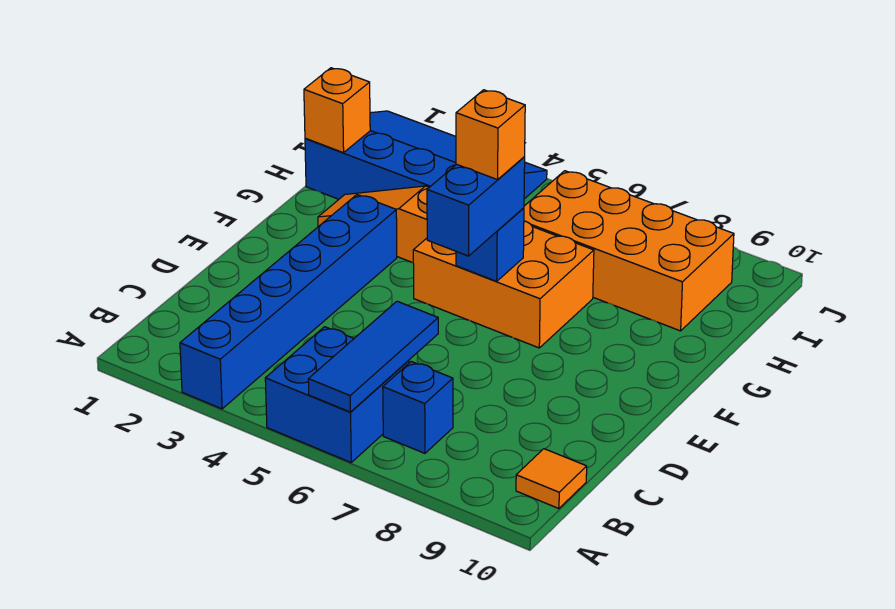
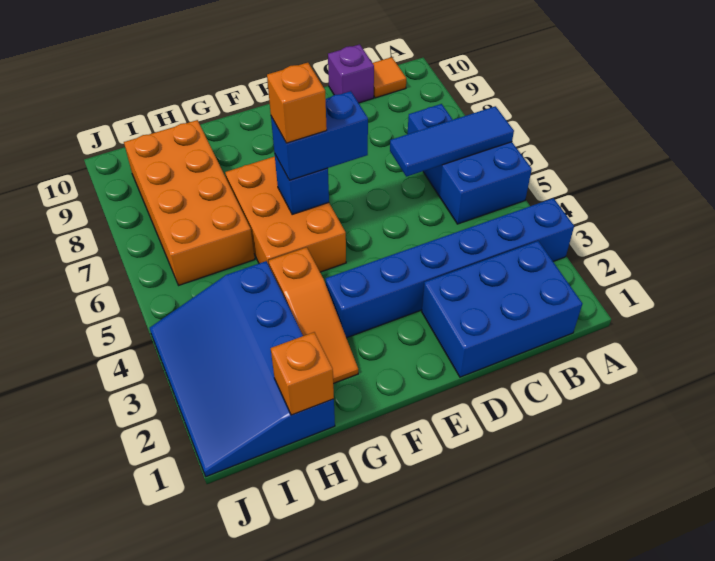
none -> blue 2x3 brick [422,241,582,377]
none -> purple 1x1 brick [328,44,374,103]

